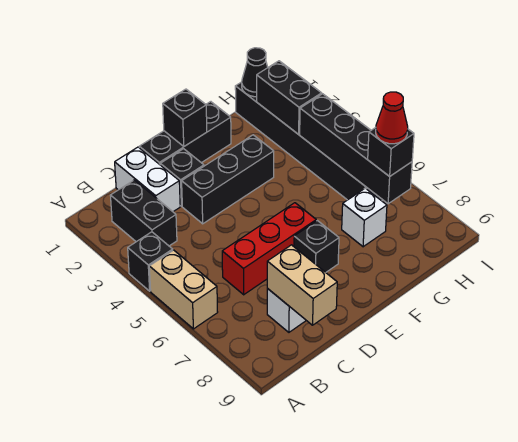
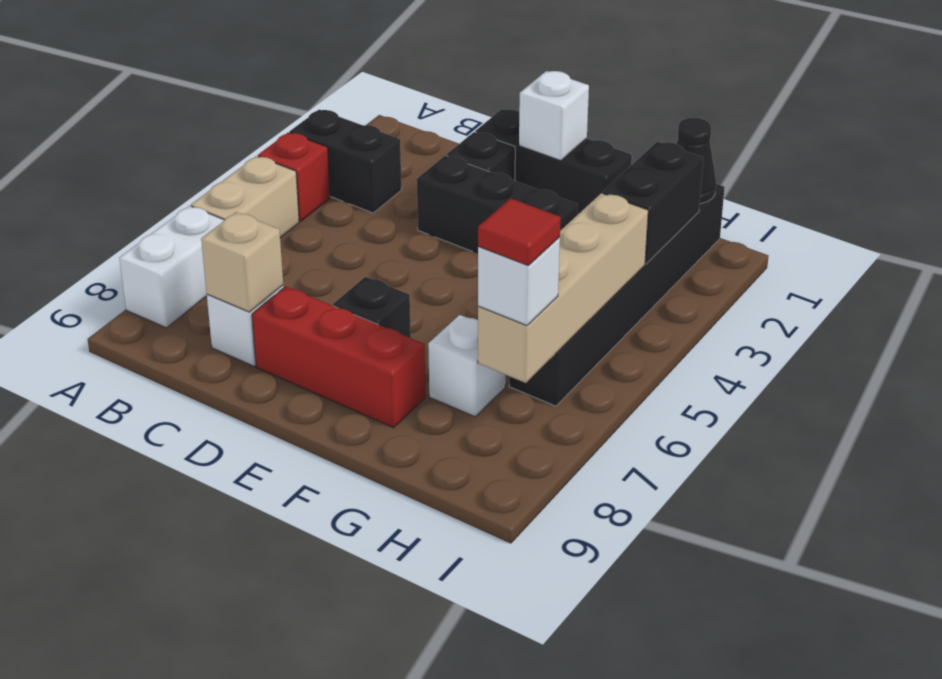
black 1x1 brick [128,232,173,291] -> red 1x1 brick [258,132,330,221]
black 1x2 brick [110,180,177,246] -> black 1x2 brick turned to [290,110,401,213]
white 1x2 brick [115,147,180,212] -> white 1x2 brick moved to [119,206,224,328]
red 1x3 brick [222,203,316,295] -> red 1x3 brick moved to [252,286,425,428]
tan 1x2 brick [267,245,337,325] -> tan 1x1 brick [201,212,283,312]
black 1x1 brick [163,89,207,146] -> white 1x1 brick [519,71,589,161]
black 1x4 brick [300,94,412,204] -> tan 1x4 brick [478,193,648,383]
black 1x1 brick [368,128,414,176] -> white 1x1 brick [478,237,560,325]
red 1x1 cone [376,92,408,144] -> red 1x1 tile [478,198,561,265]

